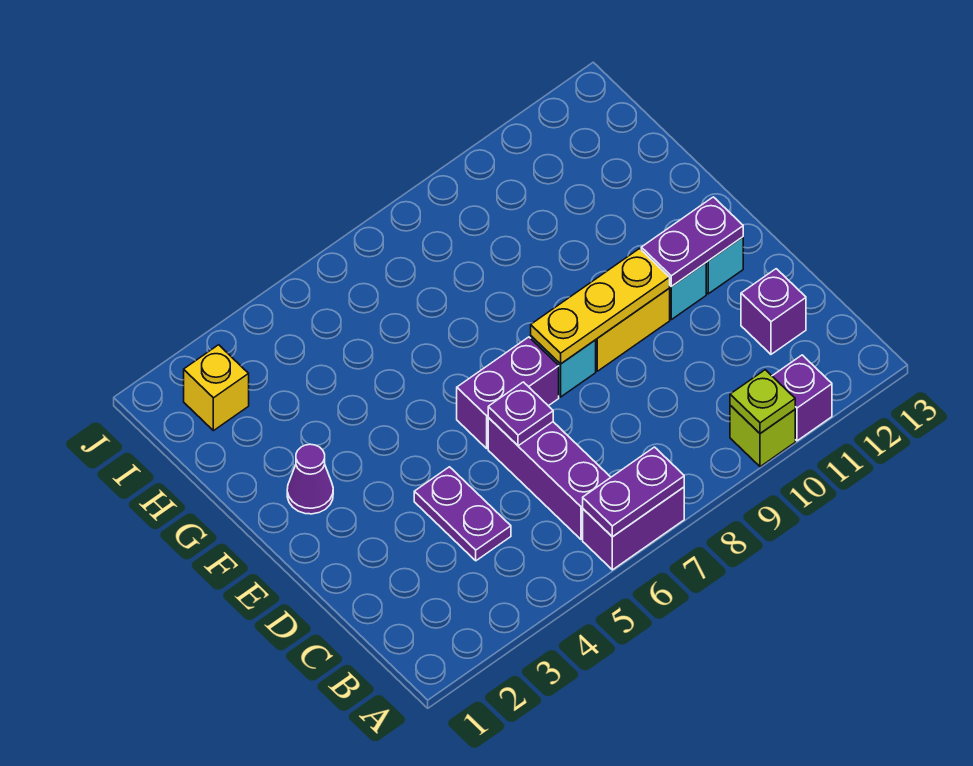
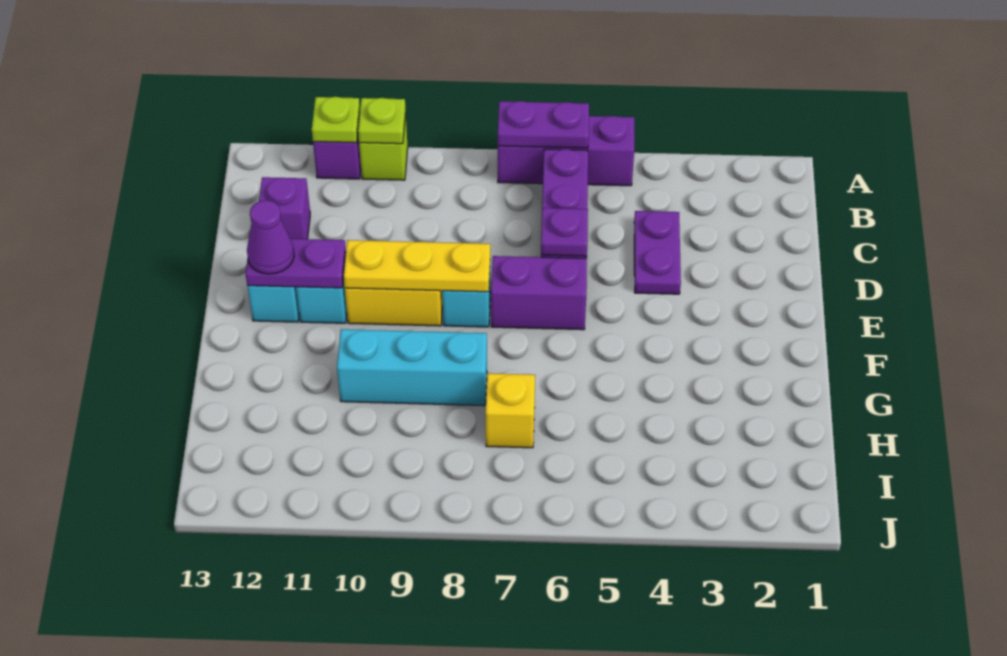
purple 1x2 brick [583,487,684,570] -> purple 1x3 brick [498,116,634,186]
none -> lime 1x1 plate [312,97,360,143]
purple 1x1 cone [287,444,333,514] -> purple 1x1 cone moved to [247,200,294,274]
none -> cyan 1x3 brick [337,329,487,406]
yellow 1x1 brick [184,345,249,431] -> yellow 1x1 brick moved to [486,373,535,448]

